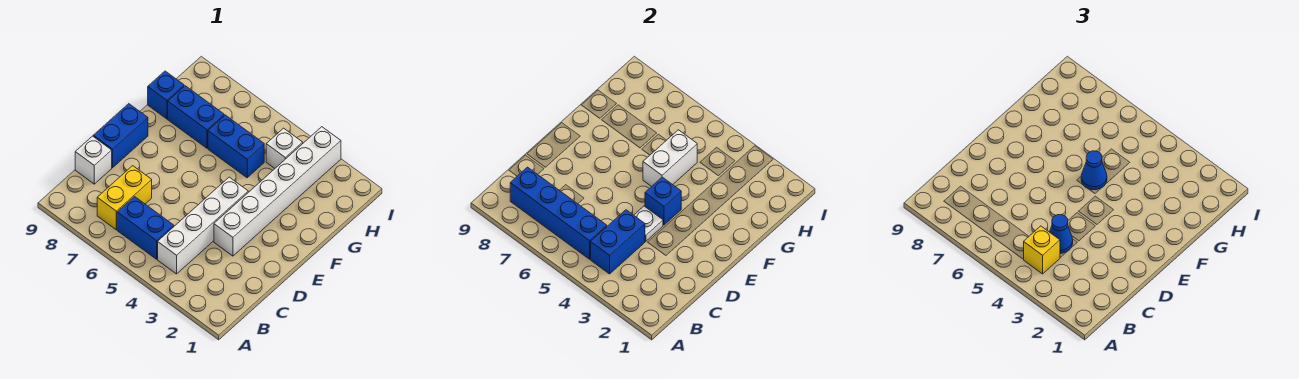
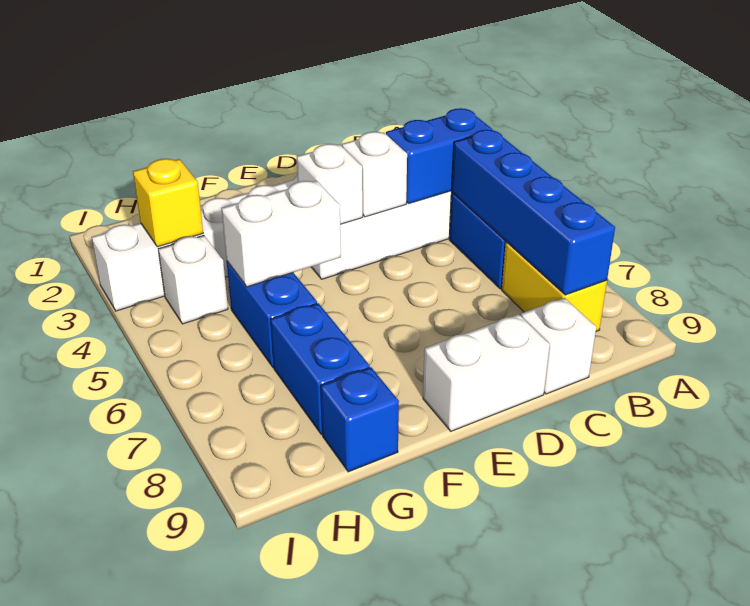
yellow 1x1 brick [1024,226,1060,274] -> yellow 1x1 brick moved to [133,159,203,247]
yellow 1x2 brick [97,166,152,230] -> yellow 1x2 brick turned to [502,242,607,331]
blue 1x1 cone [1050,215,1073,253] -> none
white 1x1 plate [634,206,663,241] -> white 1x1 brick [342,132,407,217]
blue 1x2 brick [93,104,148,168] -> white 1x2 brick [423,314,550,431]
blue 1x1 brick [645,177,681,225] -> white 1x1 brick [297,144,363,224]
blue 1x1 cone [1081,151,1107,190] -> none

